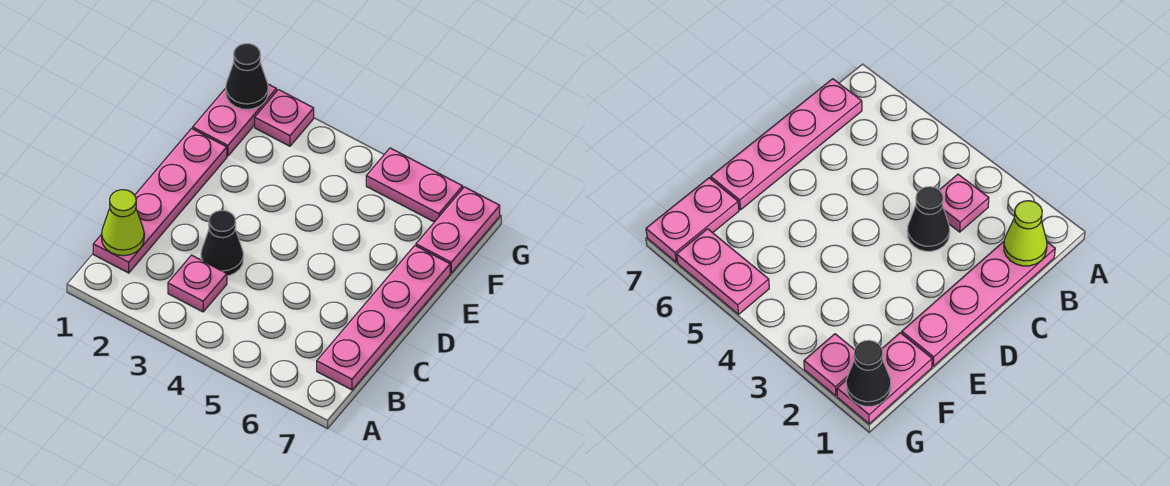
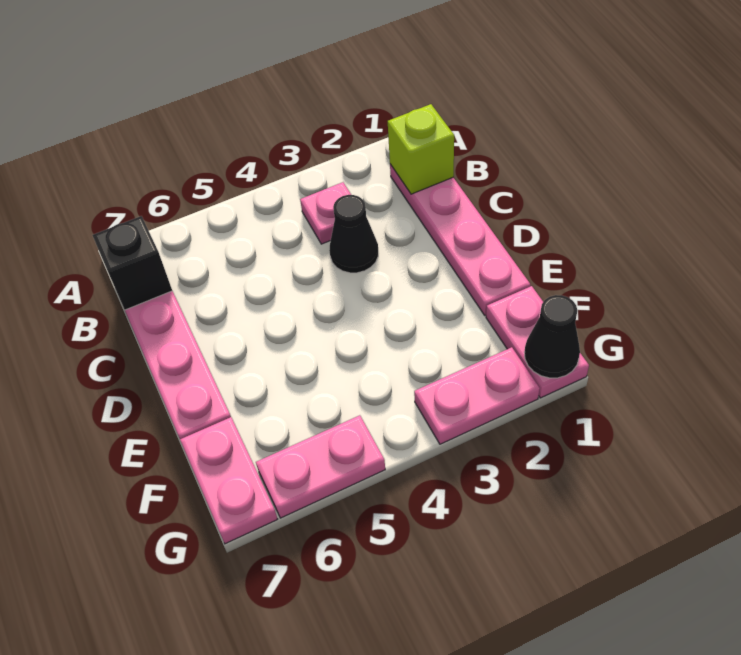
lime 1x1 cone [102,190,144,256] -> lime 1x1 brick [388,104,454,194]
none -> black 1x1 brick [92,216,172,310]
pink 1x1 plate [255,90,314,146] -> pink 1x2 plate [414,347,540,444]

